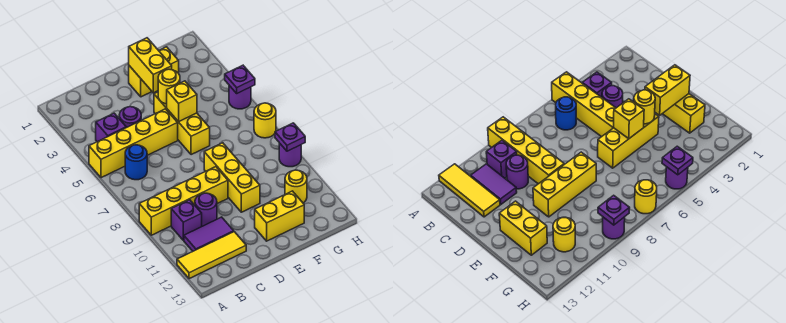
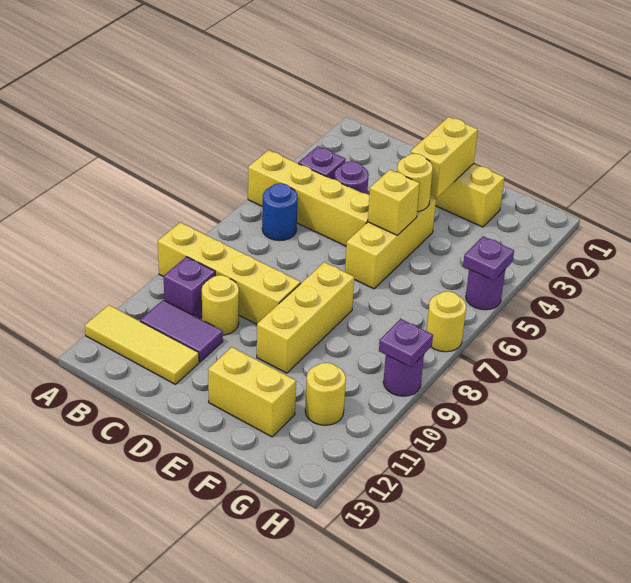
purple 1x1 round brick [195,193,217,226] -> yellow 1x1 round brick [202,275,239,335]

